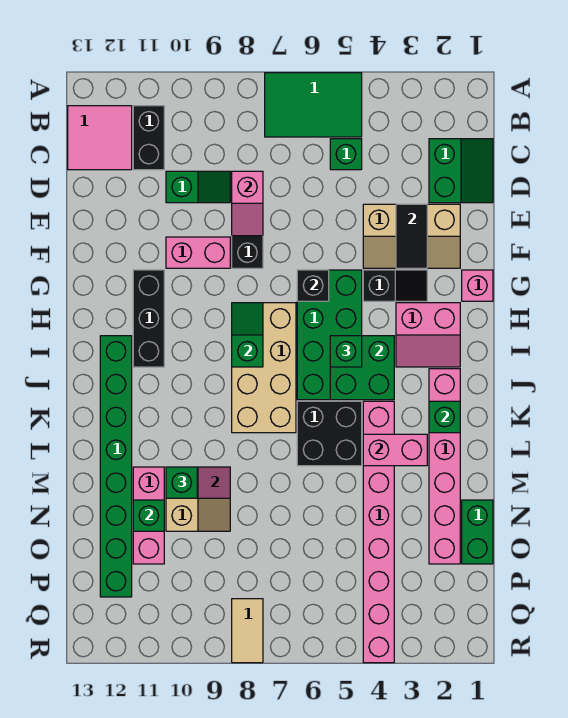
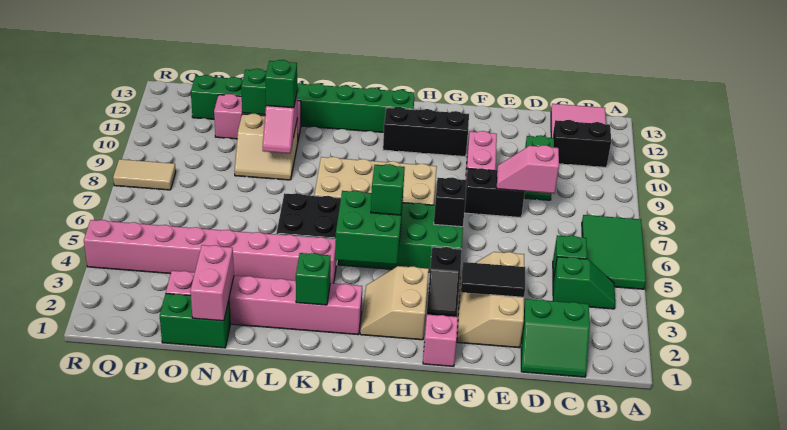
pink 2x2 slope [396,303,460,367] -> tan 2x2 slope [360,266,429,340]
green 1x2 slope [232,303,263,367] -> green 1x2 slope moved to [553,257,615,309]
pink 1x2 brick [363,434,427,466] -> pink 1x2 brick moved to [190,245,234,321]

